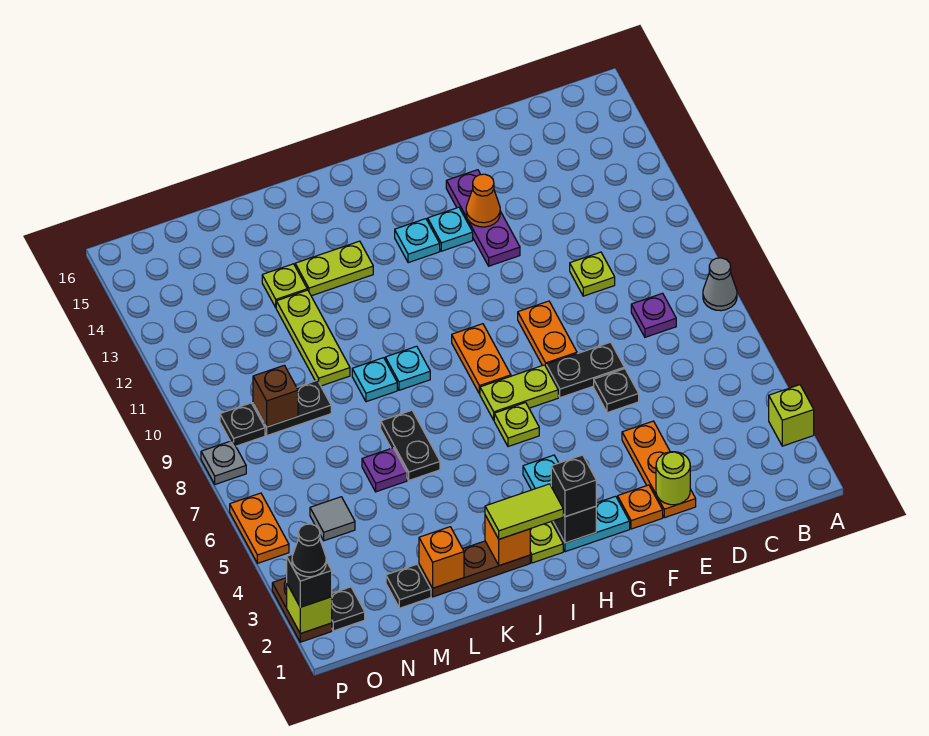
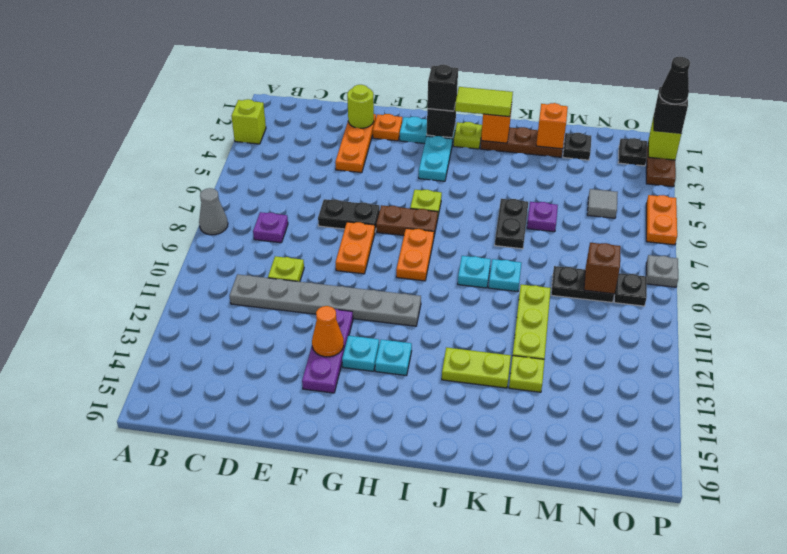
none -> grey 1x6 plate [230,274,421,326]
black 1x1 plate [594,369,639,413] -> none
lime 1x2 plate [480,365,558,420] -> brown 1x2 plate [376,205,438,236]

